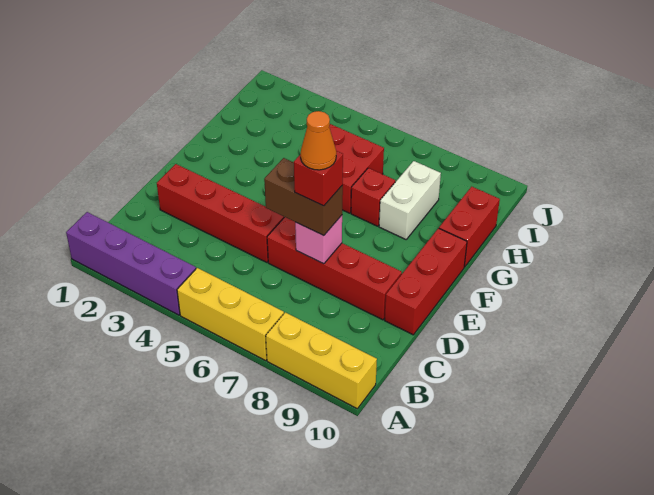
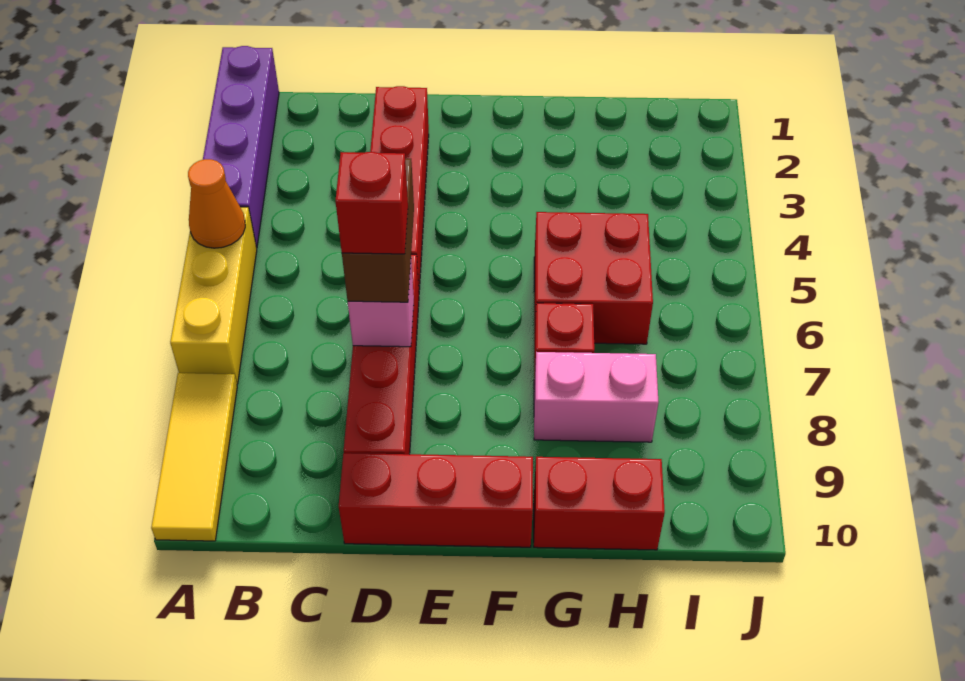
yellow 1x3 brick [266,312,377,409] -> yellow 1x3 tile [151,373,237,541]
orange 1x1 cone [301,111,336,170] -> orange 1x1 cone moved to [188,159,245,248]
white 1x2 brick [379,161,441,239] -> pink 1x2 brick [534,352,659,442]

